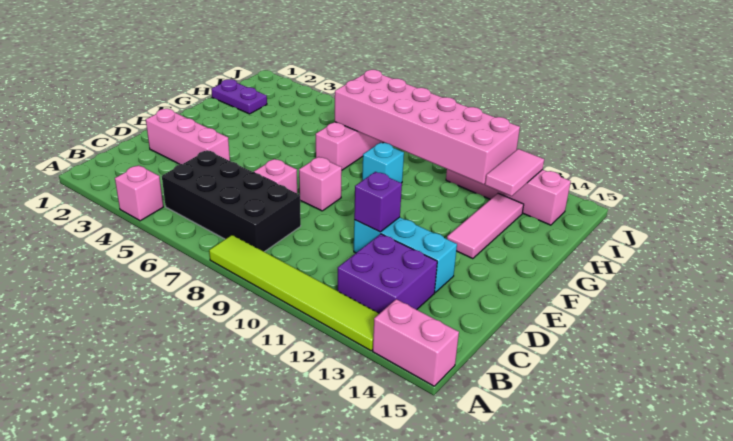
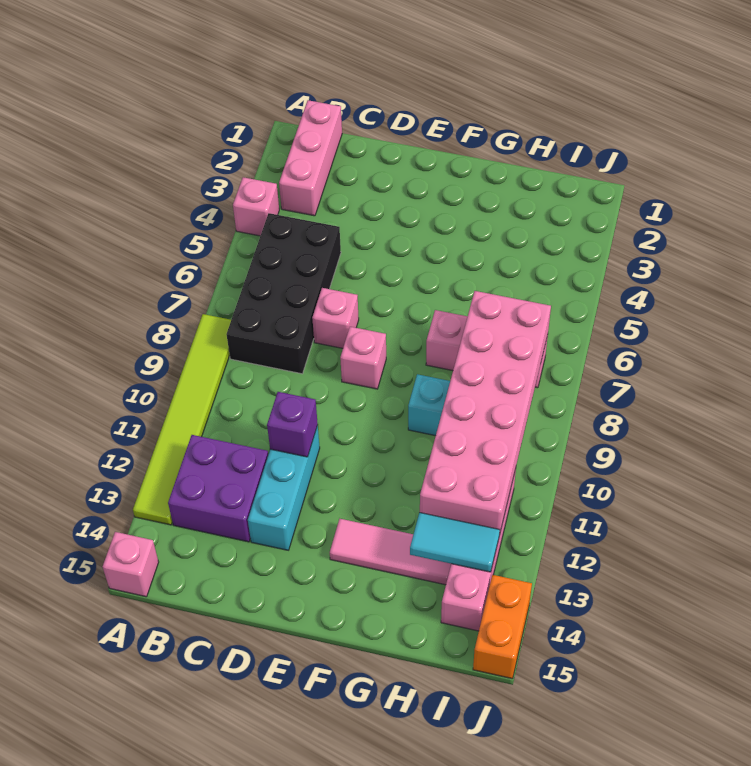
pink 1x2 brick [373,299,459,386] -> pink 1x1 brick [103,532,159,597]
pink 1x3 brick [146,109,230,164] -> pink 1x3 brick moved to [279,100,342,216]
purple 1x2 plate [211,79,267,114] -> none
pink 1x2 tile [485,149,544,196] -> cyan 1x2 tile [410,513,500,572]
none -> orange 1x2 brick [473,575,532,679]

